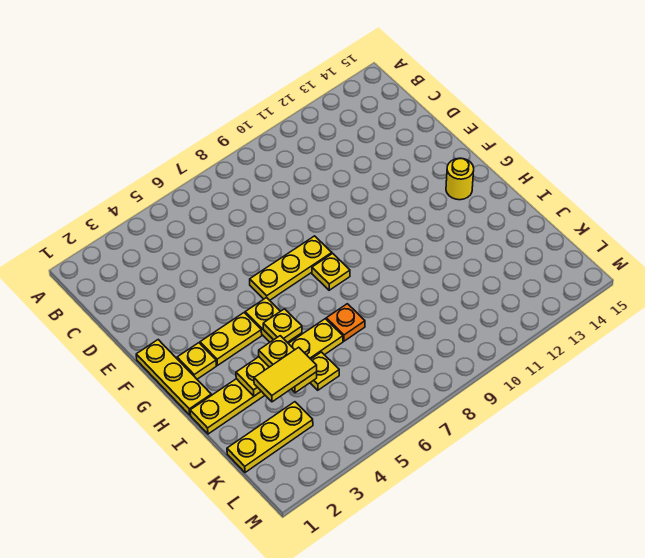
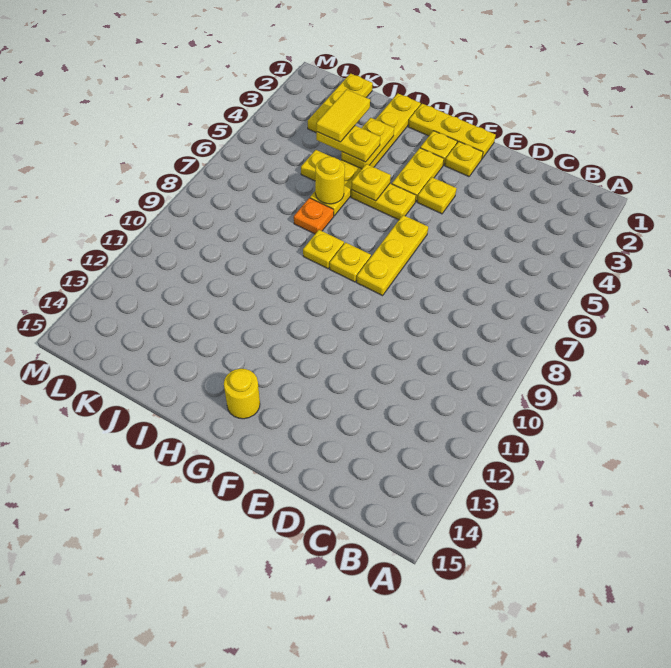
none -> yellow 1x1 plate [445,142,483,177]
none -> yellow 1x1 plate [417,177,457,214]
none -> yellow 1x1 plate [303,230,344,269]
none -> yellow 1x1 round brick [315,157,345,204]

